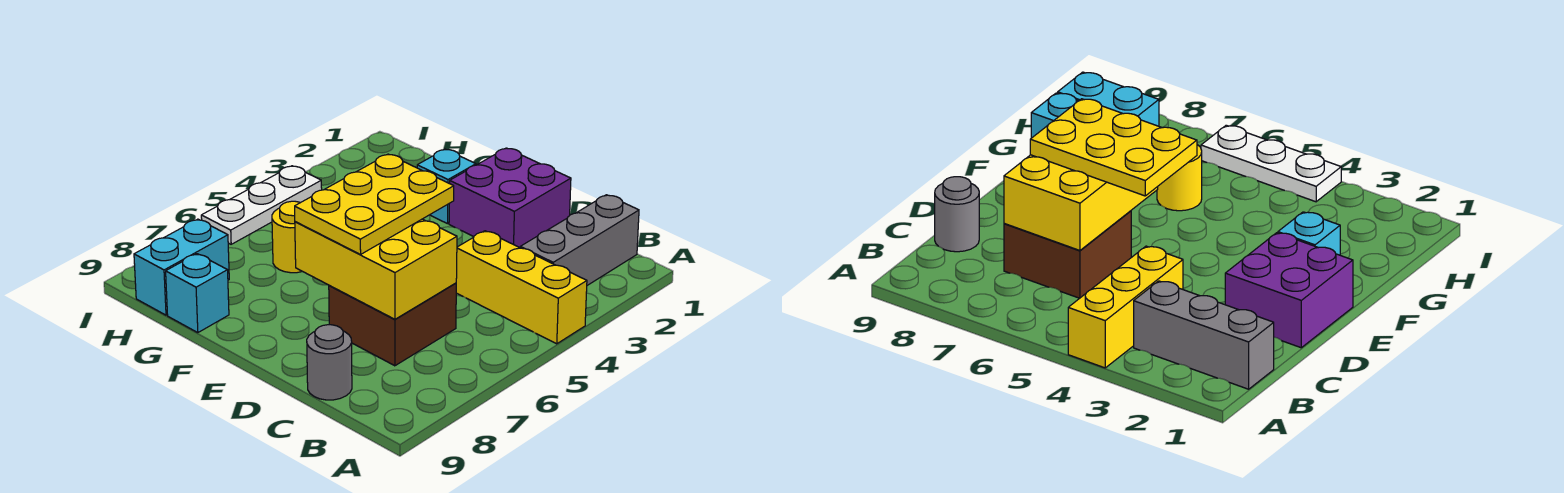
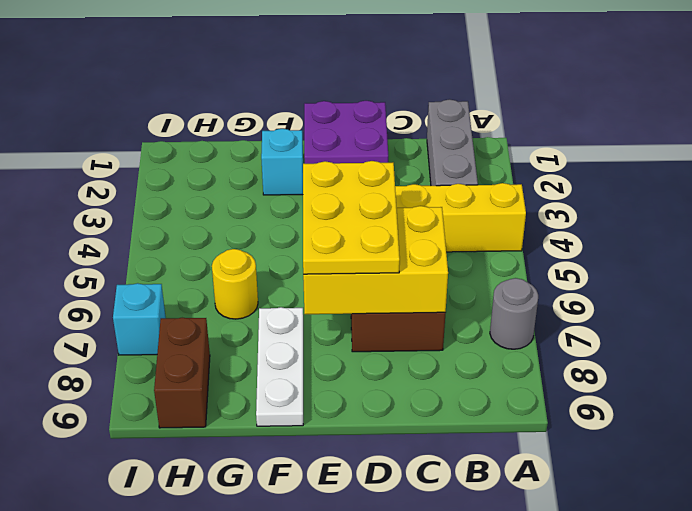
grey 1x1 round brick [307,325,352,400] -> grey 1x1 round brick moved to [490,278,538,349]
cyan 1x1 brick [166,254,229,333] -> cyan 1x1 brick moved to [113,283,166,355]
cyan 1x2 brick [134,219,229,315] -> brown 1x2 brick [154,318,210,428]
white 1x3 plate [201,166,322,244] -> white 1x3 plate moved to [256,307,303,426]

